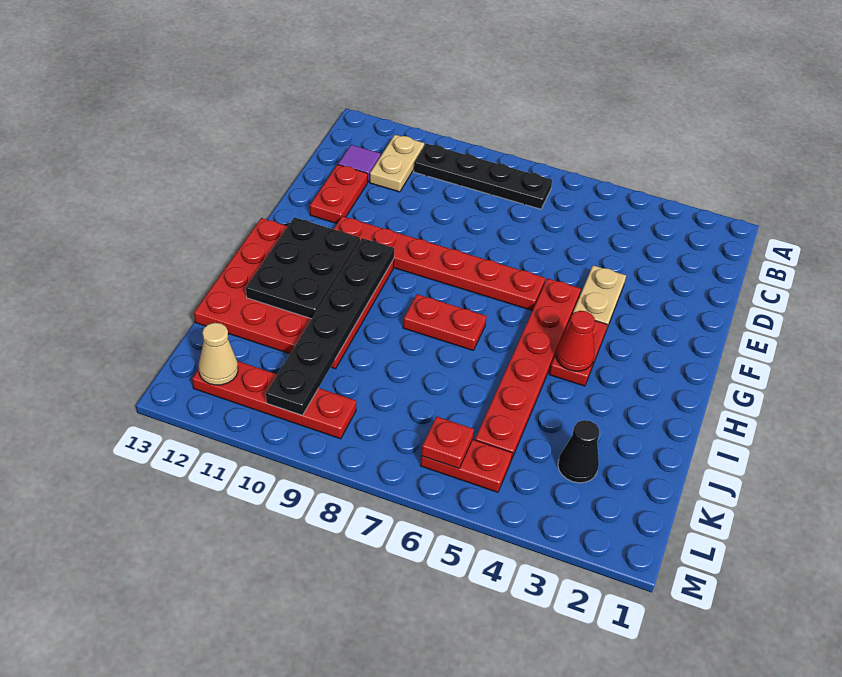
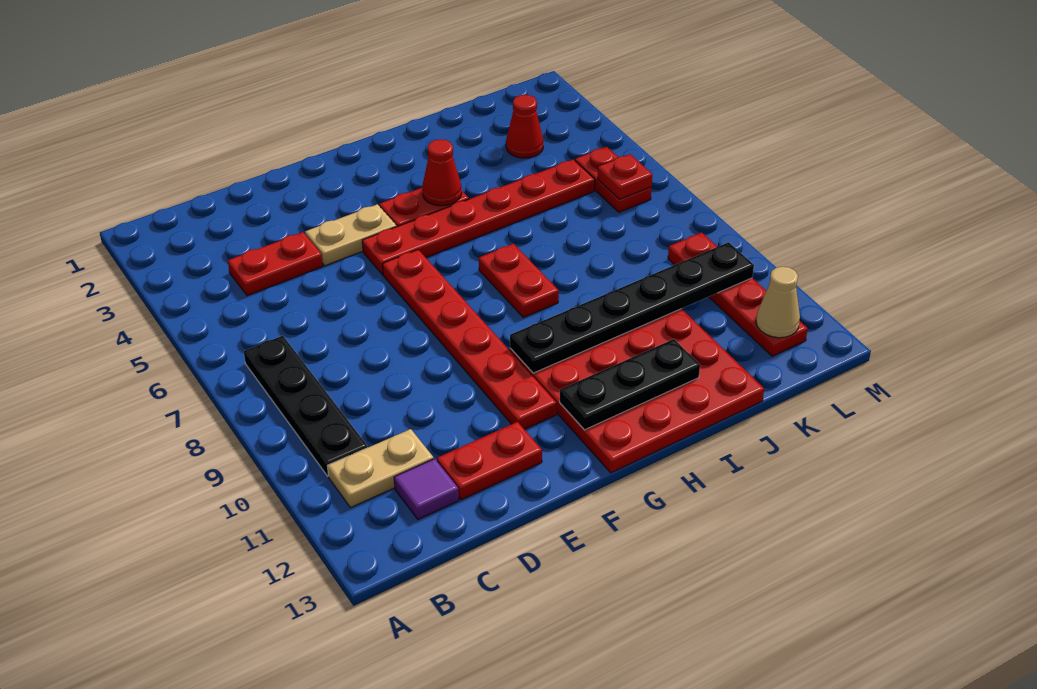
none -> red 1x2 plate [228,232,323,296]
black 2x3 plate [246,217,360,319] -> black 1x3 plate [560,339,700,430]
black 1x1 cone [558,420,599,483] -> red 1x1 cone [506,95,543,158]

